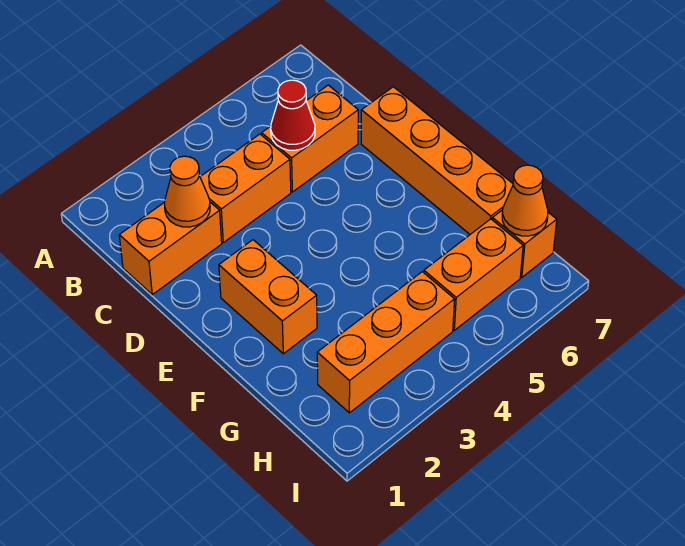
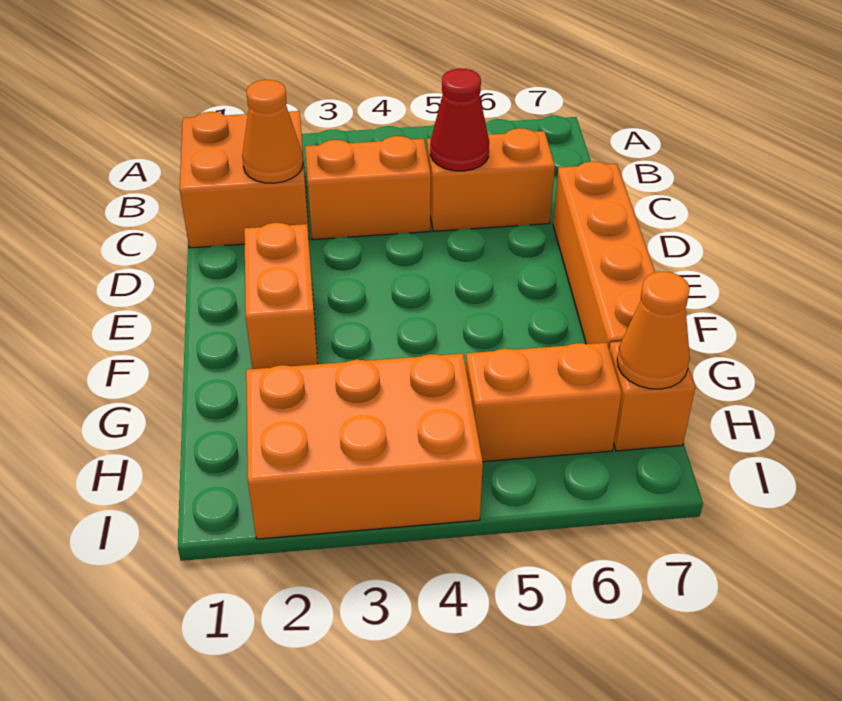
orange 1x2 brick [119,202,222,295] -> orange 2x2 brick [180,111,309,248]
orange 1x3 brick [317,272,455,413] -> orange 2x3 brick [246,353,483,539]

